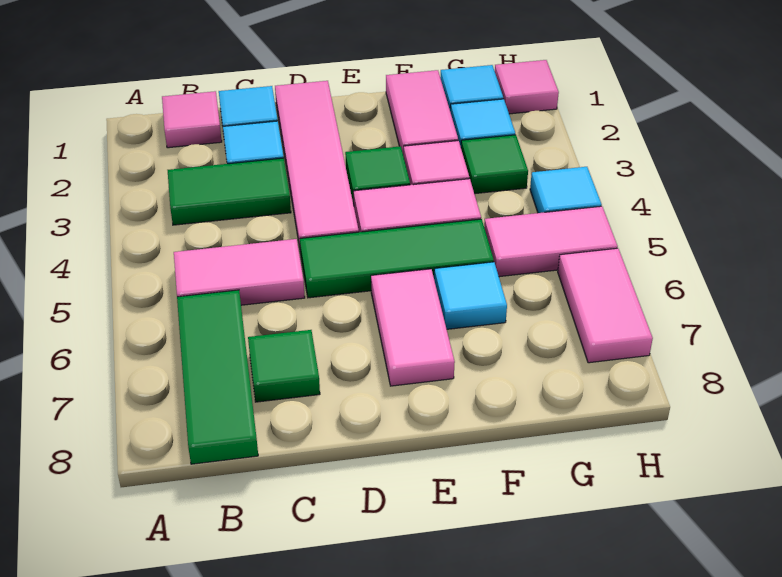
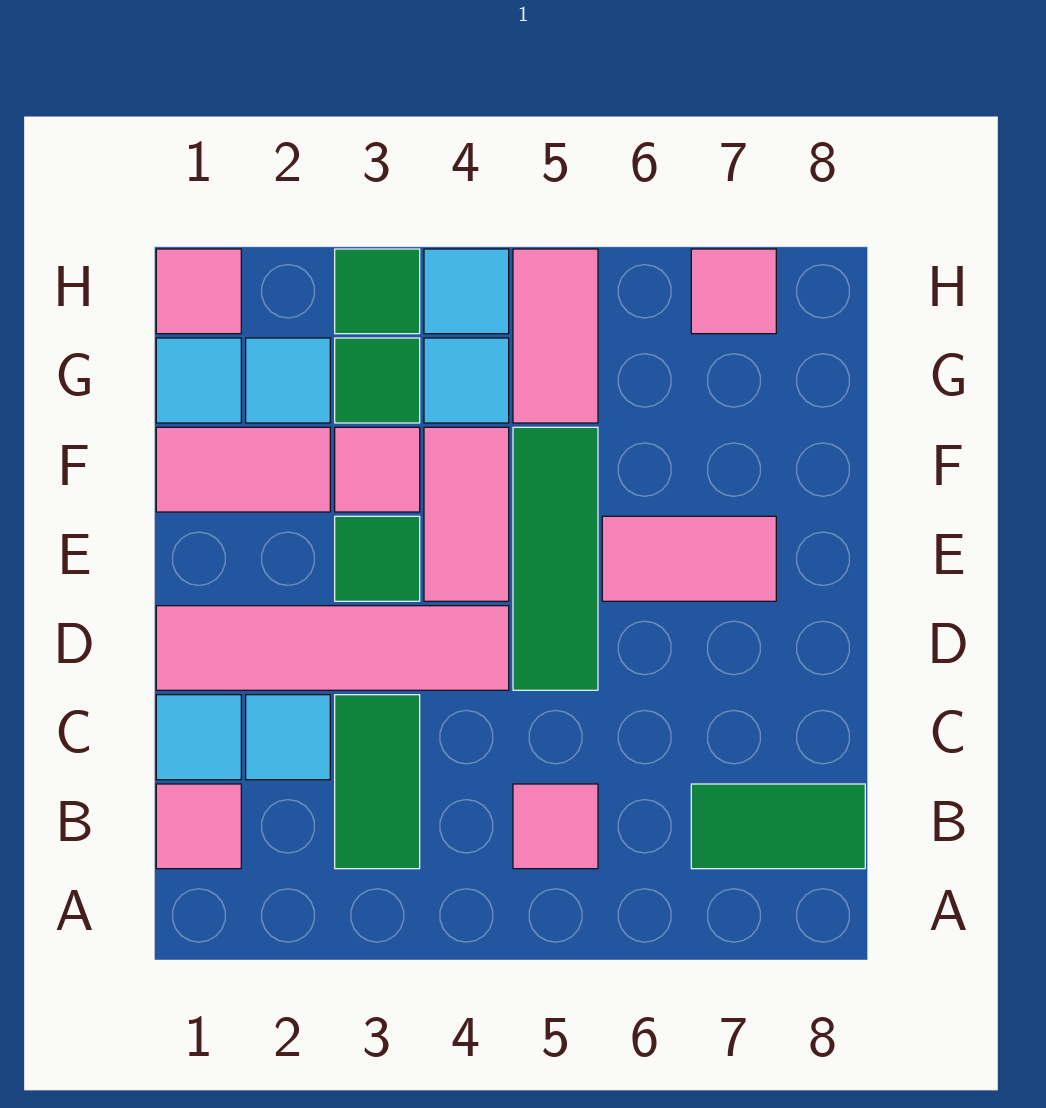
pink 1x2 tile [174,239,305,305] -> pink 1x1 tile [513,784,598,869]
green 1x3 tile [177,290,258,464] -> green 1x2 tile [691,784,865,869]
green 1x1 tile [248,330,320,402] -> green 1x1 tile moved to [335,249,420,334]
cyan 1x1 tile [434,262,507,329] -> cyan 1x1 tile moved to [424,338,509,423]
pink 1x2 tile [558,248,653,363] -> pink 1x1 tile [691,249,776,334]

